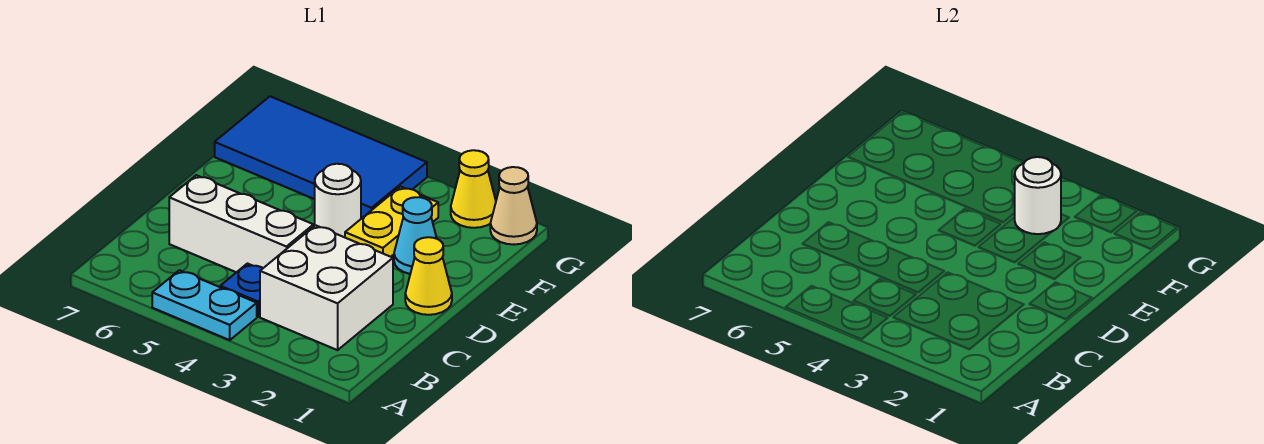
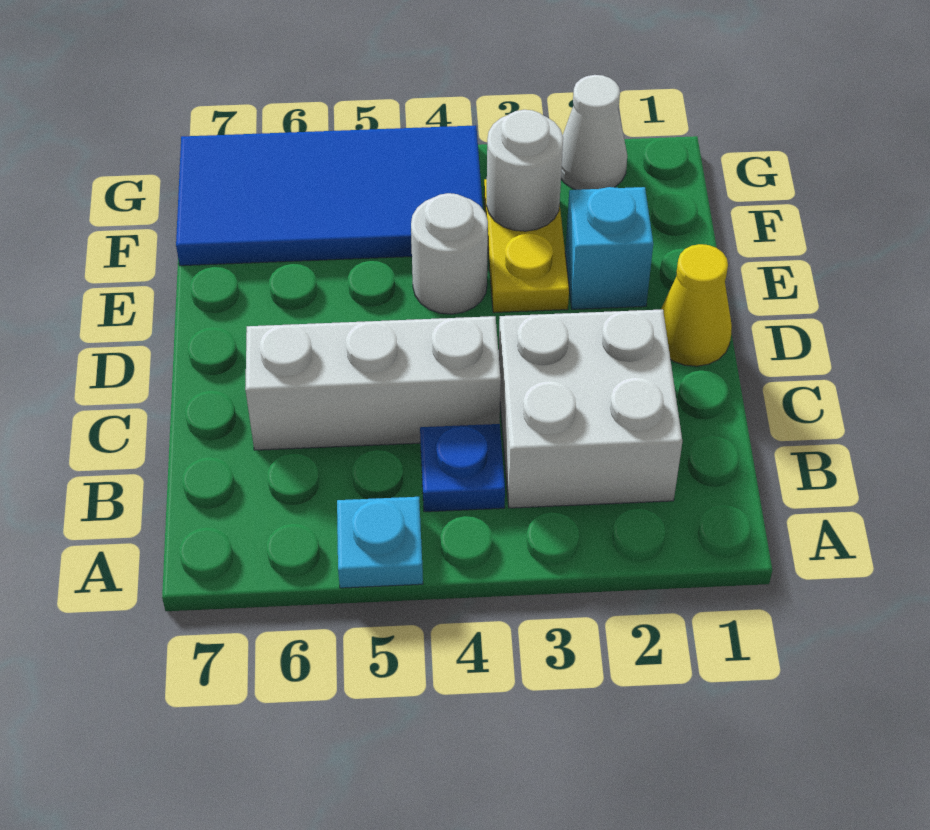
cyan 1x2 plate [152,270,257,340] -> cyan 1x1 plate [337,497,423,588]
cyan 1x1 cone [394,197,437,274] -> cyan 1x1 brick [565,187,653,309]
tan 1x1 cone [490,167,537,245] -> none
yellow 1x1 cone [451,150,496,228] -> white 1x1 cone [561,75,627,190]

